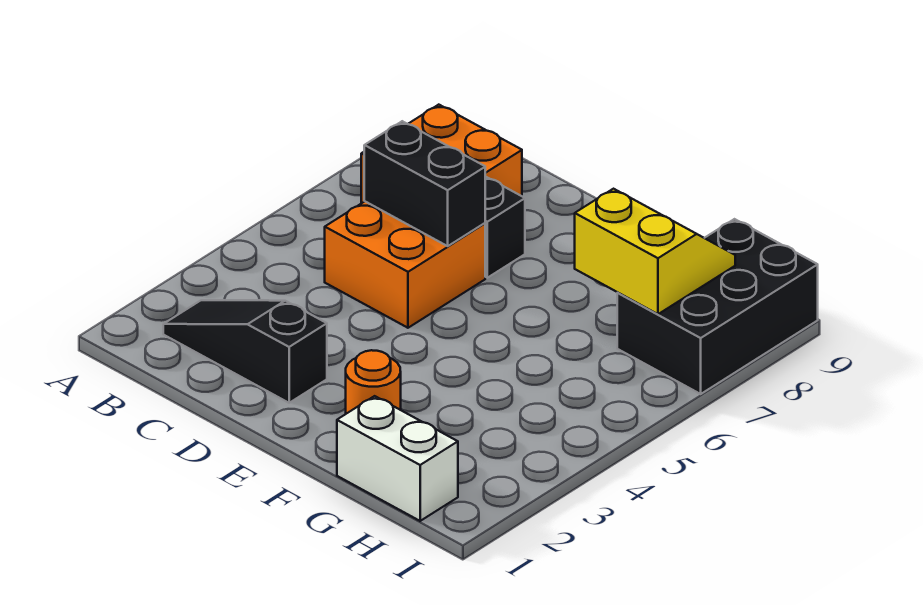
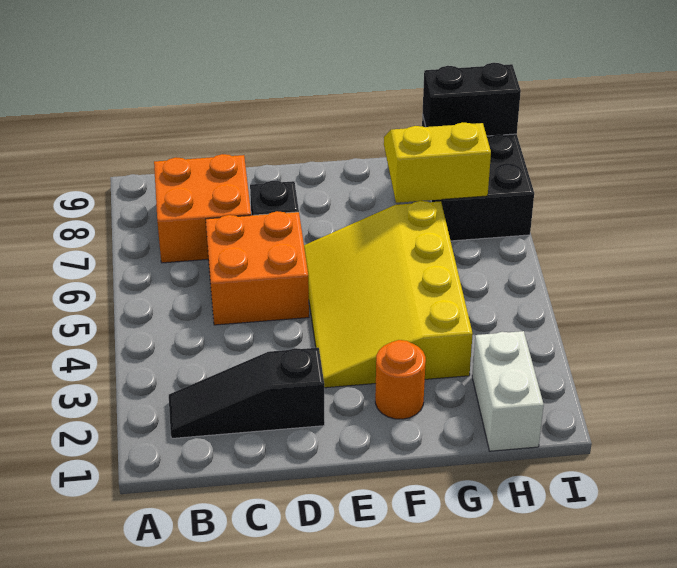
black 1x2 brick [364,121,485,246] -> black 1x2 brick moved to [422,63,521,136]
none -> yellow 3x4 slope [304,201,473,388]
white 1x2 brick [337,396,458,521] -> white 1x2 brick turned to [472,331,544,451]

